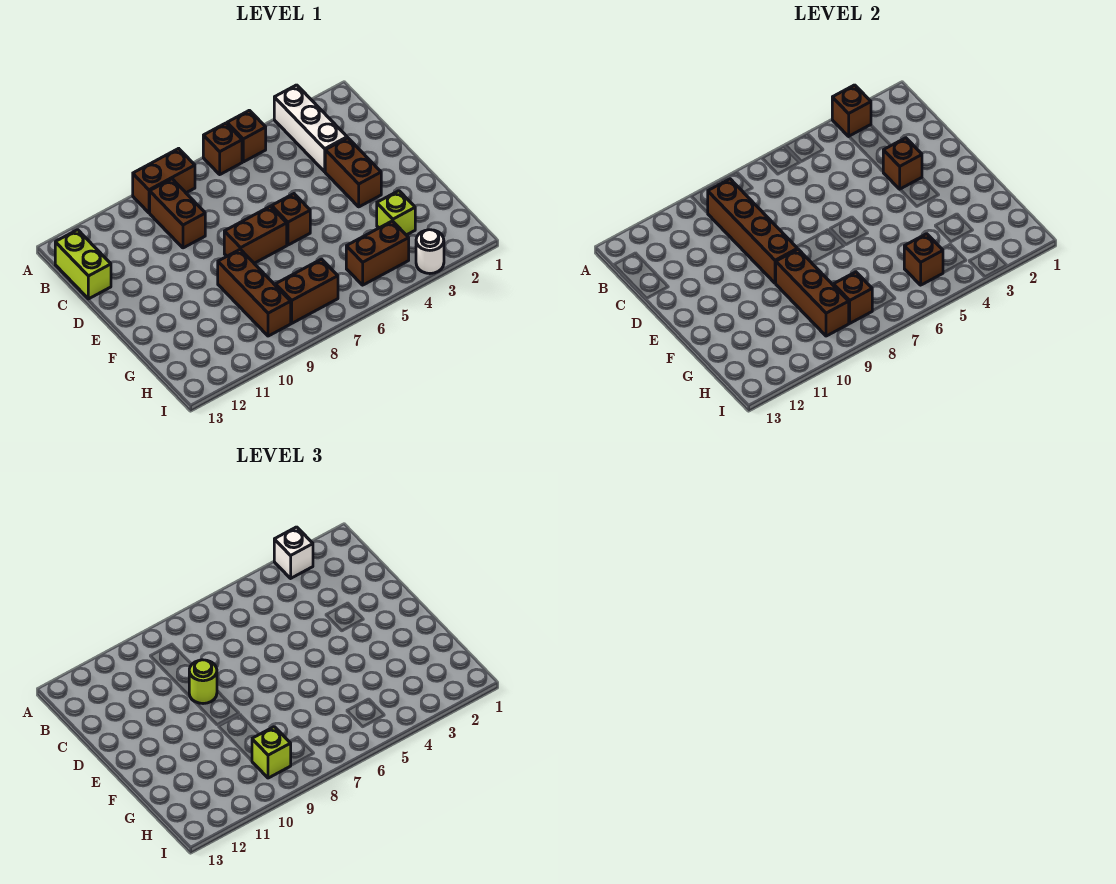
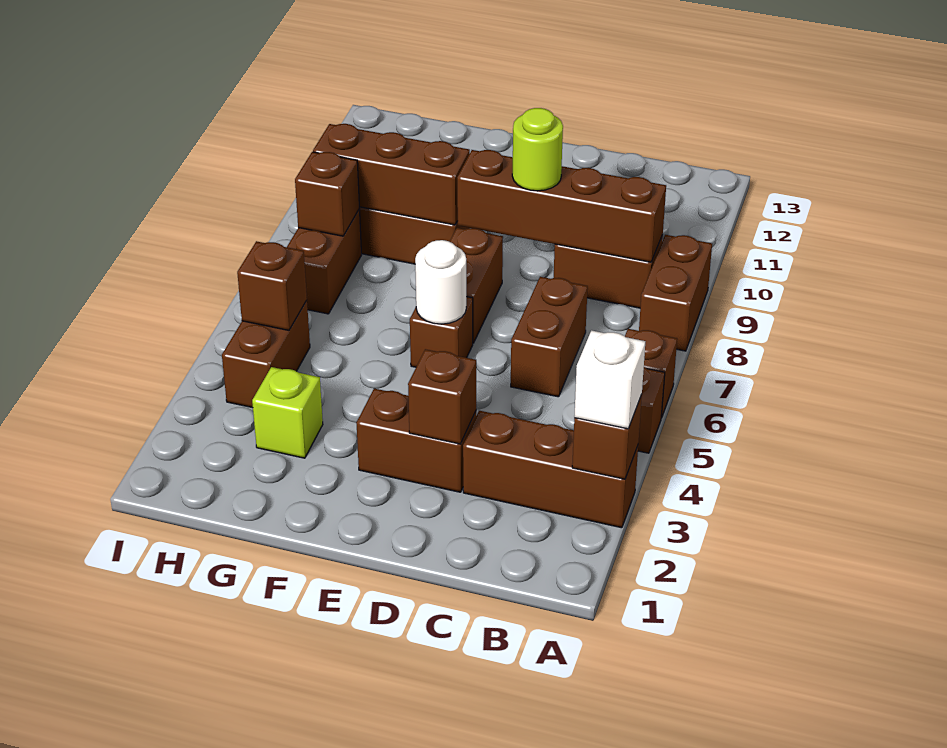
white 1x3 brick [274,85,347,172] -> brown 1x3 brick [463,411,638,528]
lime 1x2 brick [55,230,111,299] -> none
none -> brown 1x2 brick [511,277,588,397]
lime 1x1 brick [252,727,291,778] -> none
white 1x1 round brick [416,230,444,274] -> white 1x1 round brick moved to [415,240,466,324]

